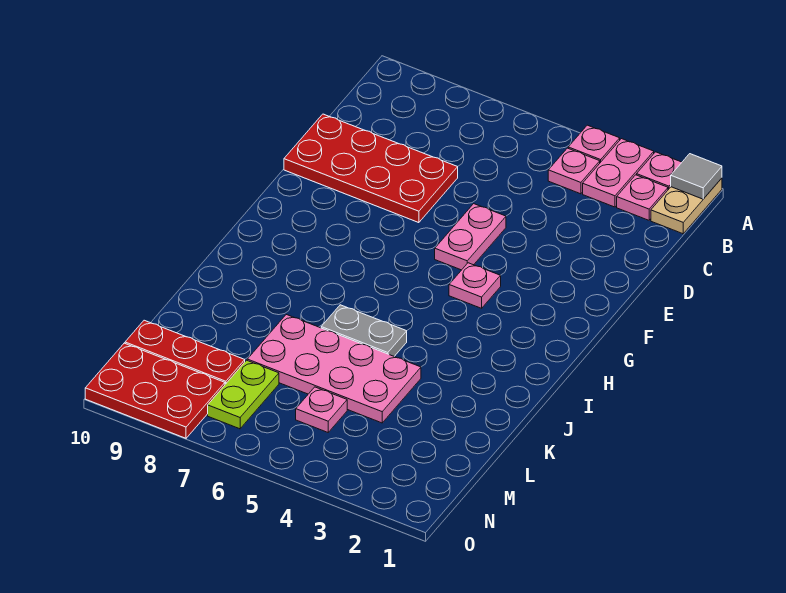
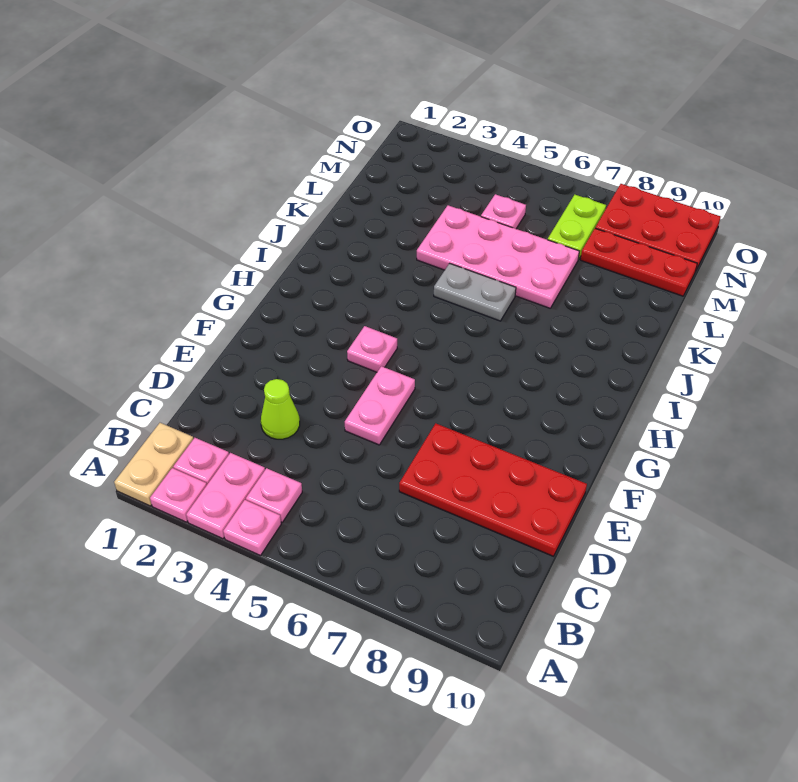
grey 1x1 tile [671,154,722,199] -> none
none -> lime 1x1 cone [261,379,300,439]

